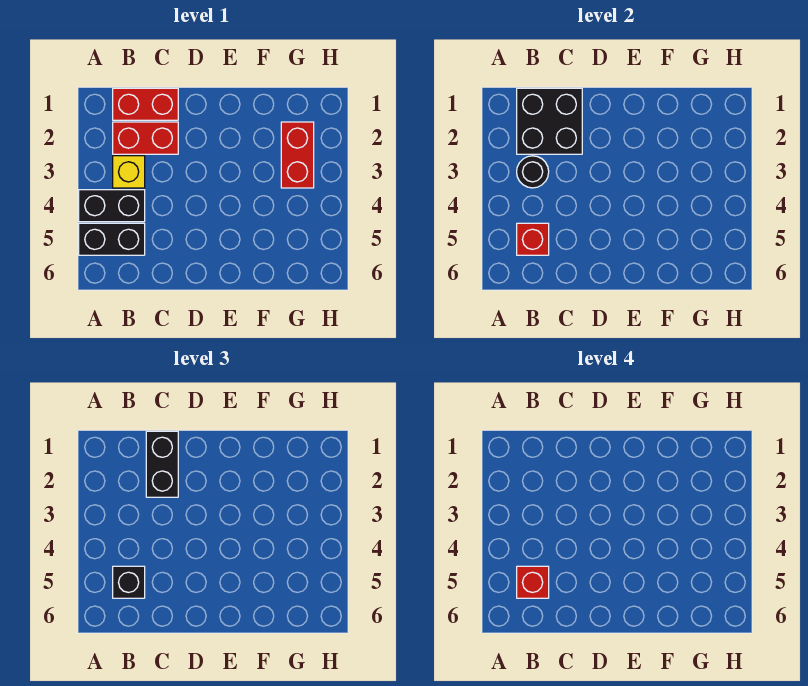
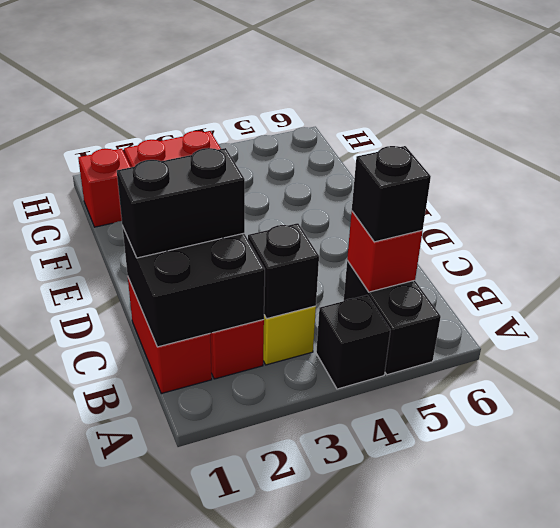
black 1x2 brick [79,190,145,222] -> black 1x1 brick [316,295,390,389]
black 1x1 round brick [517,156,549,188] -> black 1x1 brick [248,223,319,319]
red 1x1 brick [517,566,549,598] -> red 1x1 brick moved to [78,149,131,227]

